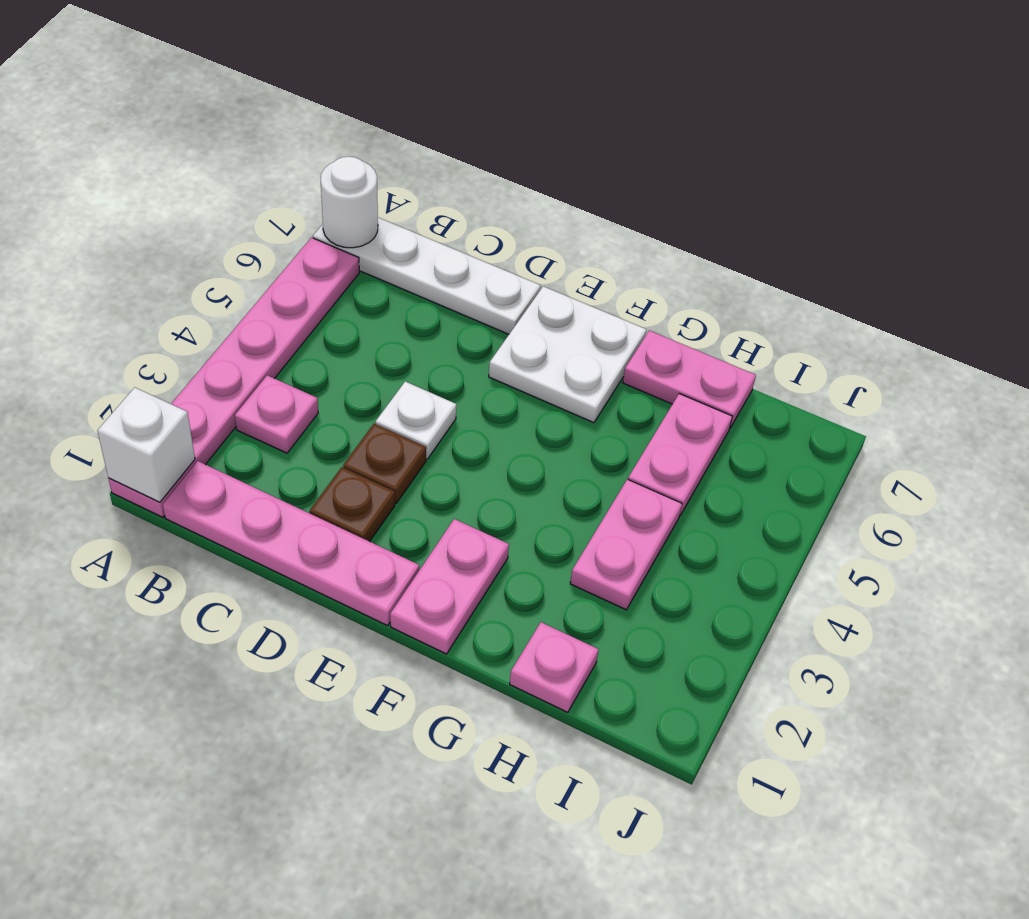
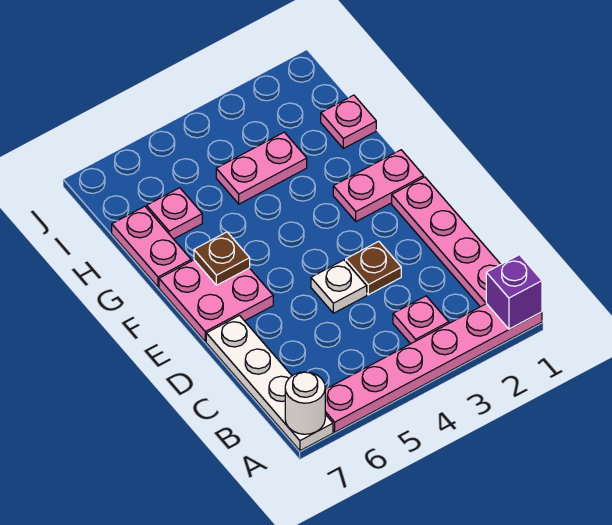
white 1x1 brick [97,387,195,502] -> purple 1x1 brick [486,255,542,329]
brown 1x1 plate [310,467,395,542] -> brown 1x1 plate moved to [194,232,250,285]
white 2x2 plate [489,286,646,423] -> pink 2x2 plate [159,260,273,342]
pink 1x2 plate [628,394,732,515] -> pink 1x1 plate [147,188,202,239]

